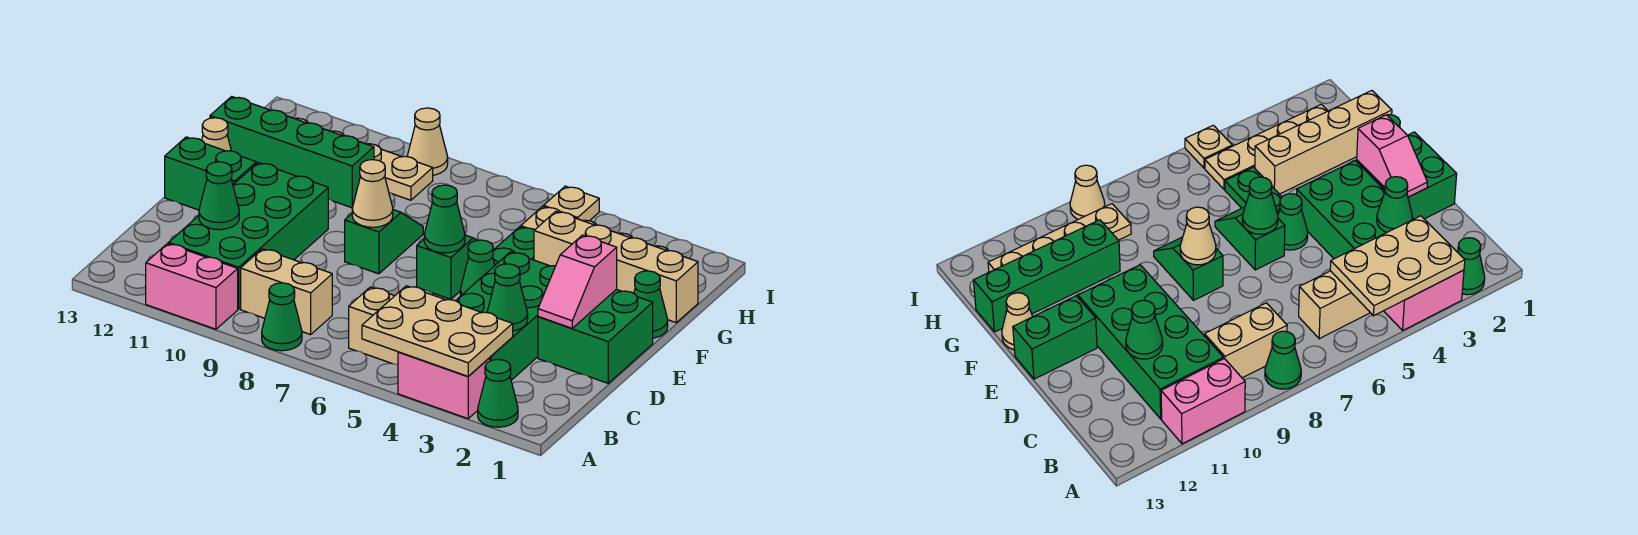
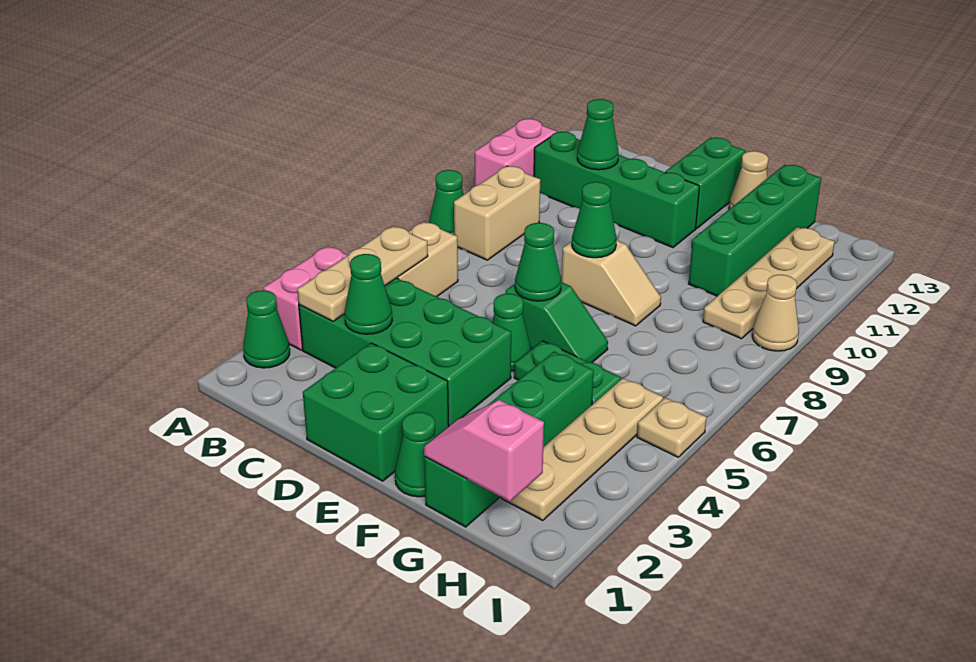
tan 2x3 plate [362,286,513,376] -> tan 1x3 plate [297,226,428,321]
green 2x4 brick [168,163,328,309] -> green 1x4 brick [534,132,700,248]
pink 1x2 slope [538,235,617,328] -> pink 1x2 slope moved to [424,400,544,502]
green 1x2 slope [345,210,423,274] -> tan 1x2 slope [561,240,661,326]
tan 1x1 cone [352,160,393,227] -> green 1x1 cone [572,182,617,258]
tan 1x4 brick [534,211,698,323] -> green 1x4 brick [424,352,594,527]

